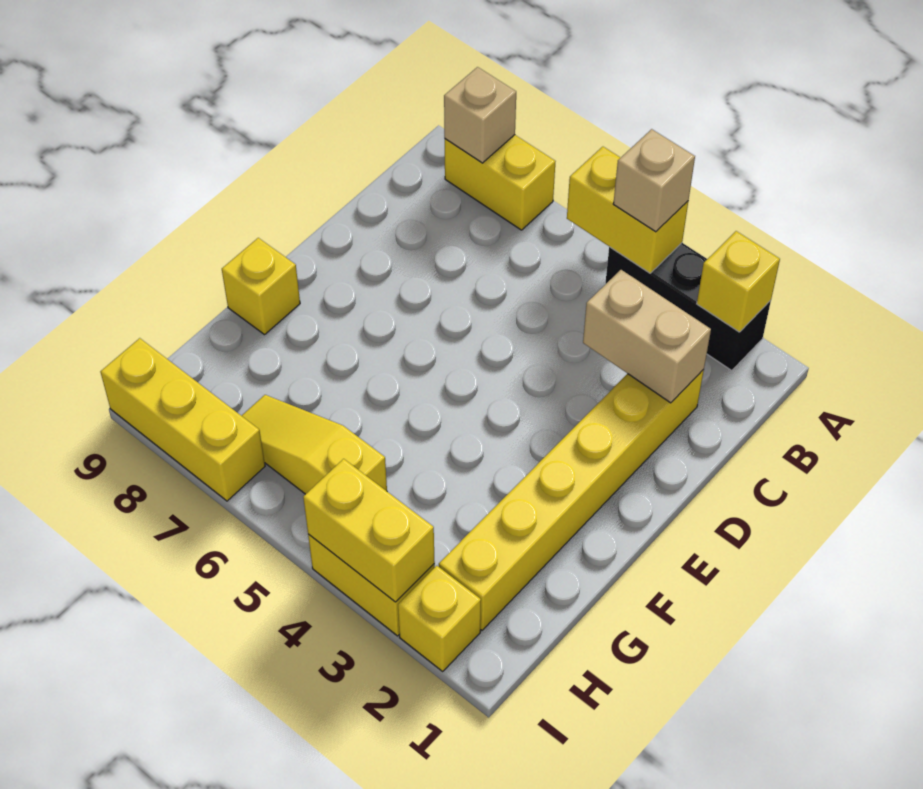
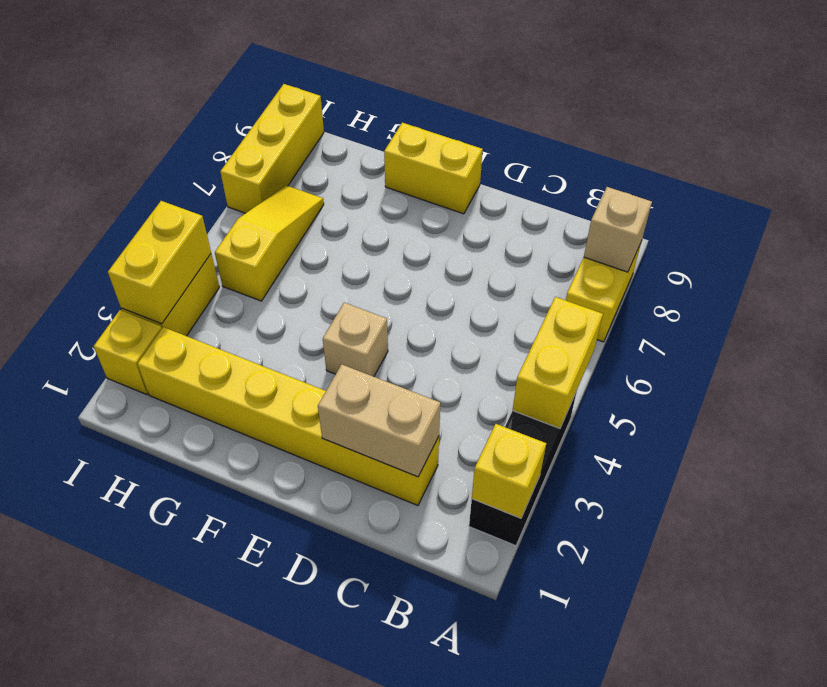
tan 1x1 brick [613,129,695,232] -> tan 1x1 brick moved to [323,303,388,377]
tan 1x2 brick [583,270,711,403] -> tan 1x2 brick turned to [318,364,440,477]
yellow 1x1 brick [222,238,300,335] -> yellow 1x2 brick [384,123,483,214]

